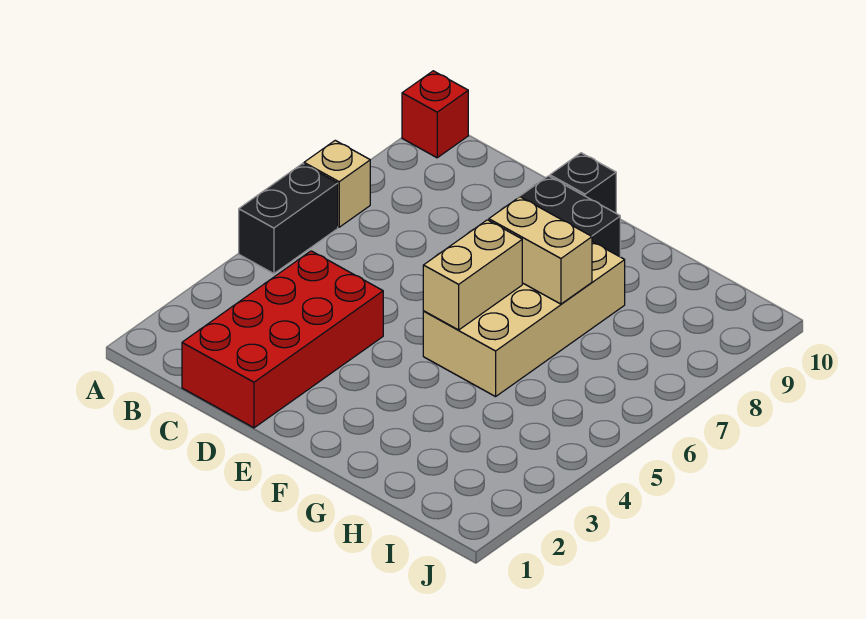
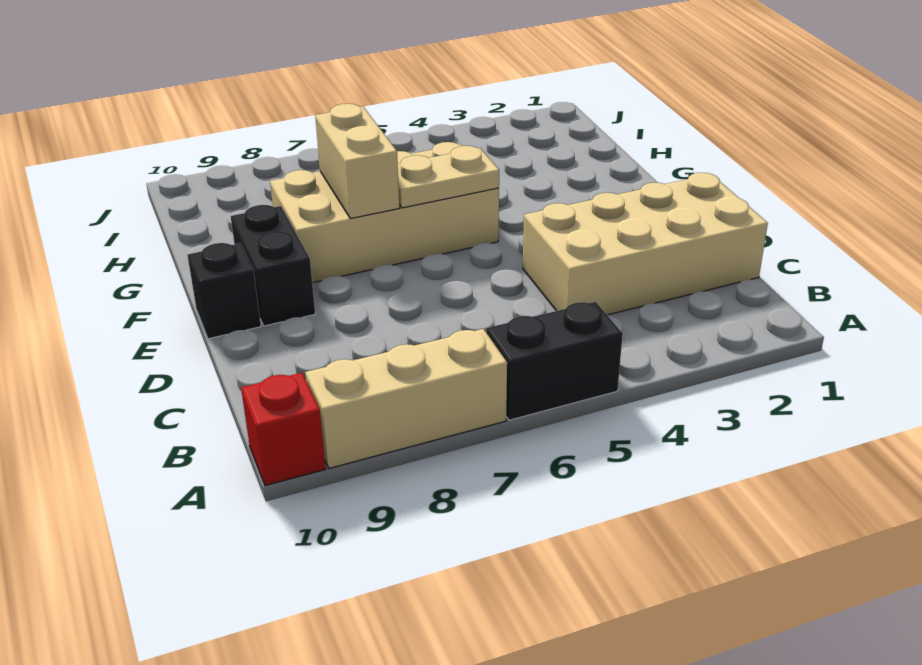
tan 1x1 brick [304,140,370,227] -> tan 1x3 brick [305,329,507,468]
red 2x4 brick [182,251,383,428] -> tan 2x4 brick [523,173,768,315]
tan 1x2 brick [423,220,522,330] -> tan 1x2 plate [398,146,499,208]

